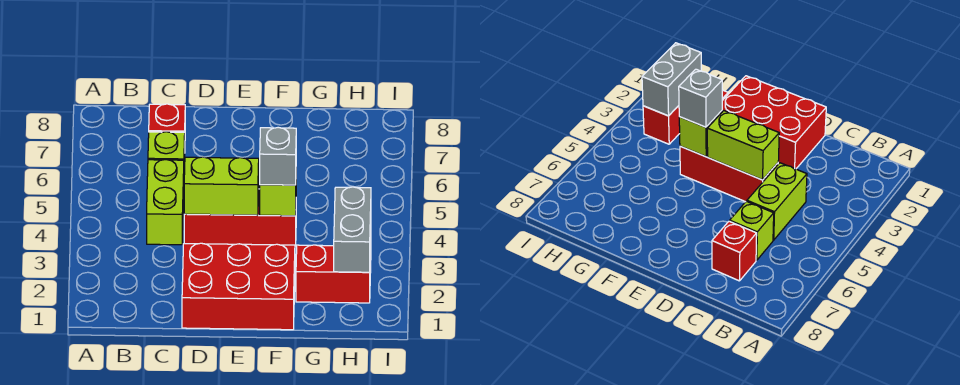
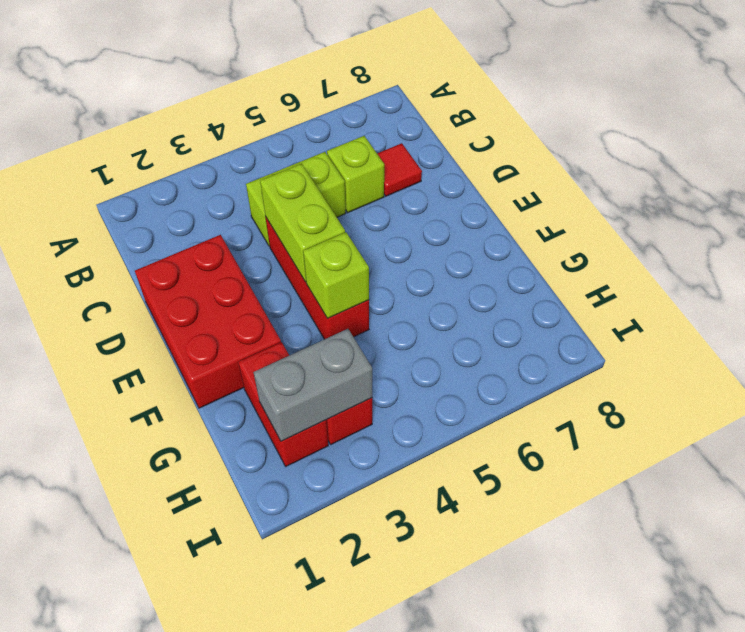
red 1x1 brick [149,104,185,132] -> red 1x1 tile [377,143,422,196]
grey 1x1 brick [260,127,296,185] -> none

